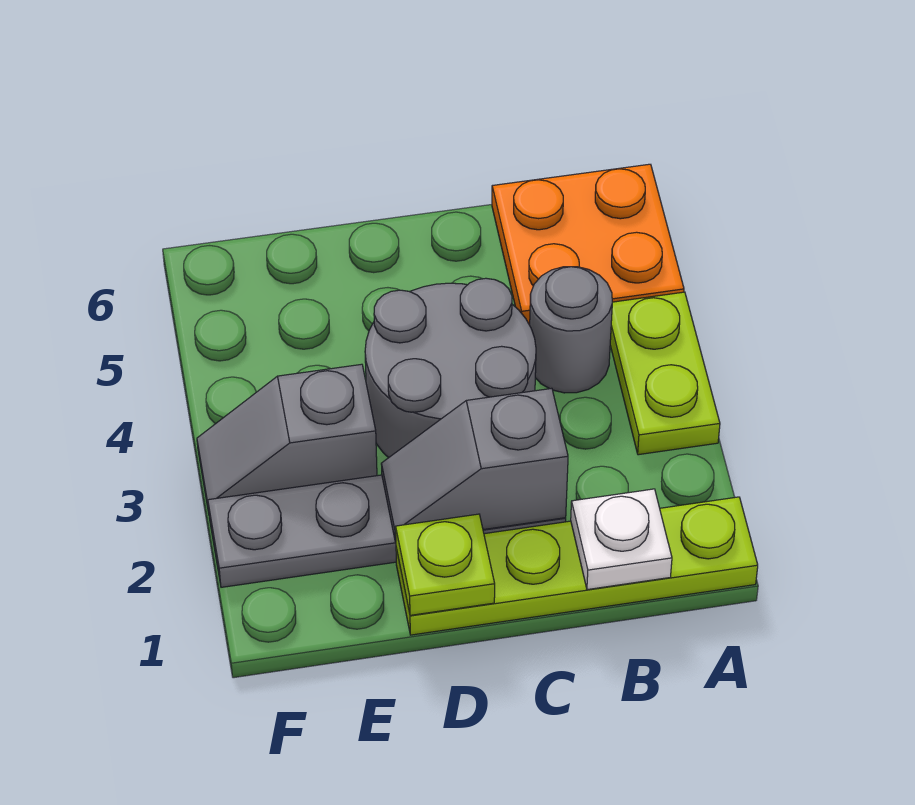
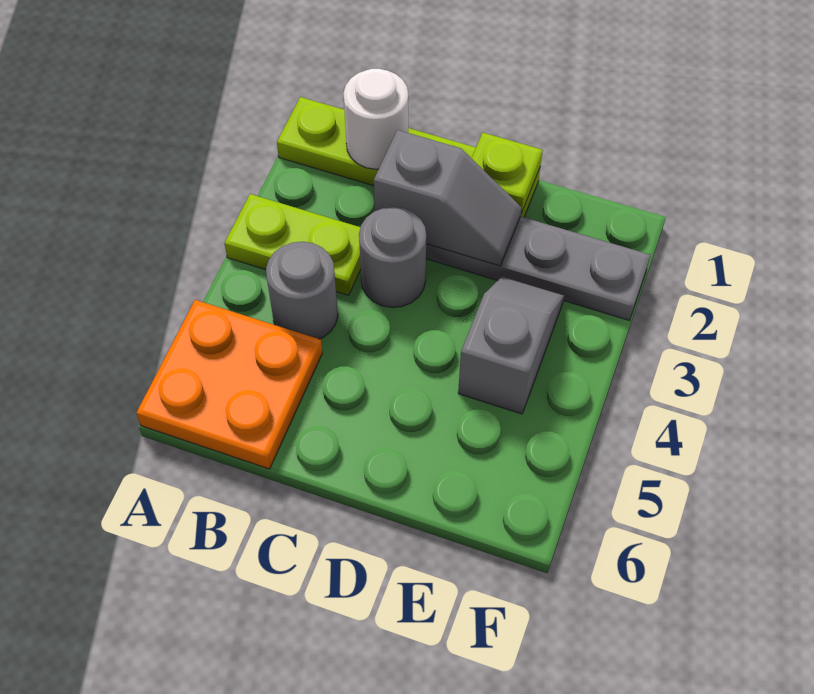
lime 1x2 plate [610,292,720,455] -> lime 1x2 plate turned to [224,194,361,295]
white 1x1 plate [571,489,672,590] -> white 1x1 round brick [344,69,408,169]
grey 2x2 round brick [365,278,536,458] -> grey 1x1 round brick [359,207,426,308]
grey 1x2 slope [197,364,377,513] -> grey 1x2 slope turned to [458,277,564,414]

